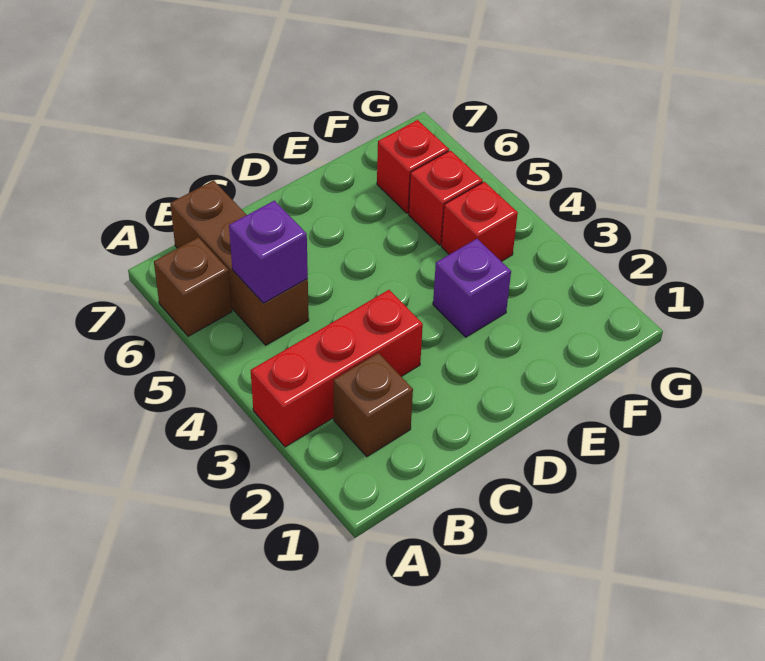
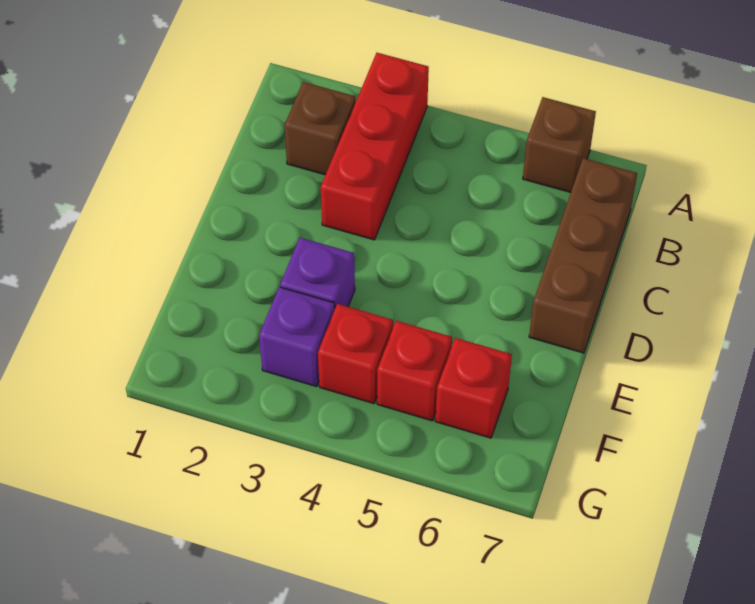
brown 1x3 brick [170,180,309,345] -> brown 1x3 brick turned to [529,158,637,353]
purple 1x1 brick [229,201,308,303] -> purple 1x1 brick moved to [259,287,335,387]

